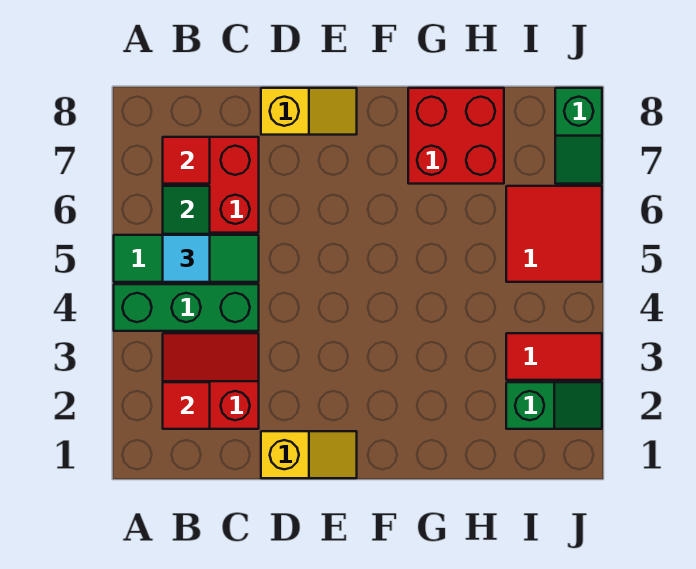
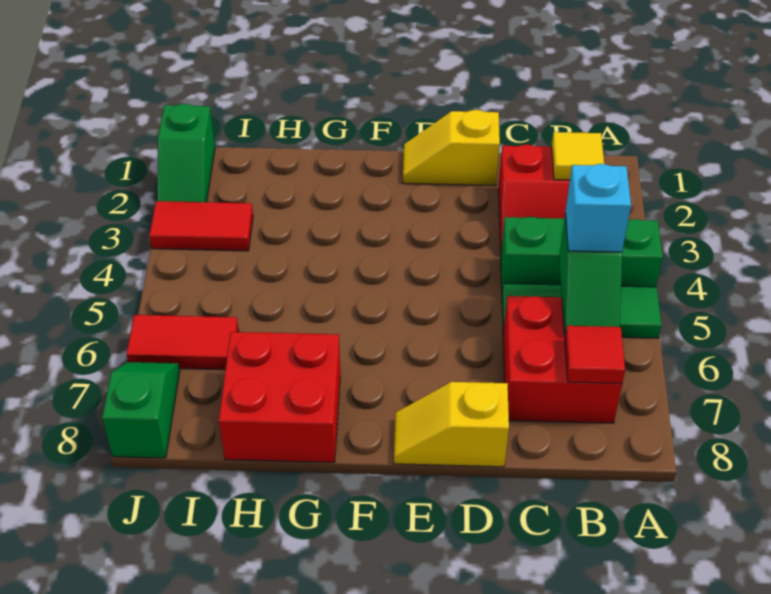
red 1x1 tile [163,382,210,429] -> yellow 1x1 tile [552,132,604,180]
cyan 1x1 tile [163,235,210,282] -> cyan 1x1 brick [565,164,631,252]
green 1x2 slope [506,382,602,429] -> green 1x2 slope turned to [157,104,215,202]
red 2x2 tile [506,186,602,282] -> red 1x2 tile [126,315,239,370]

